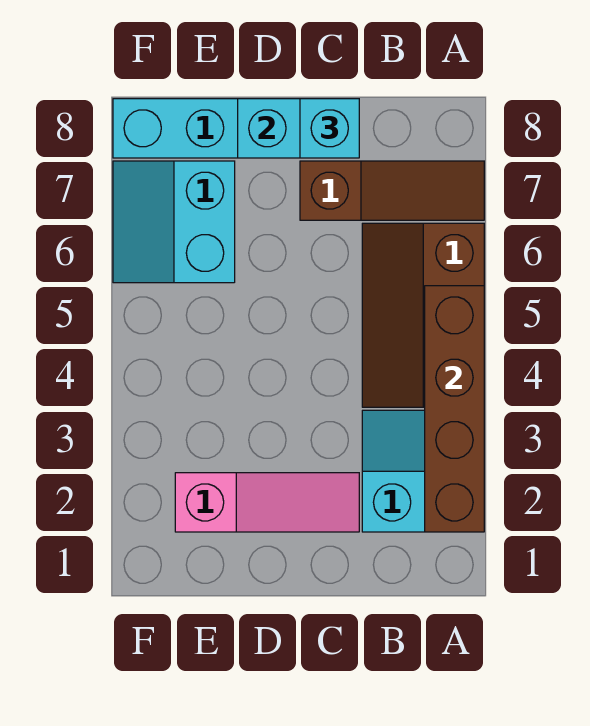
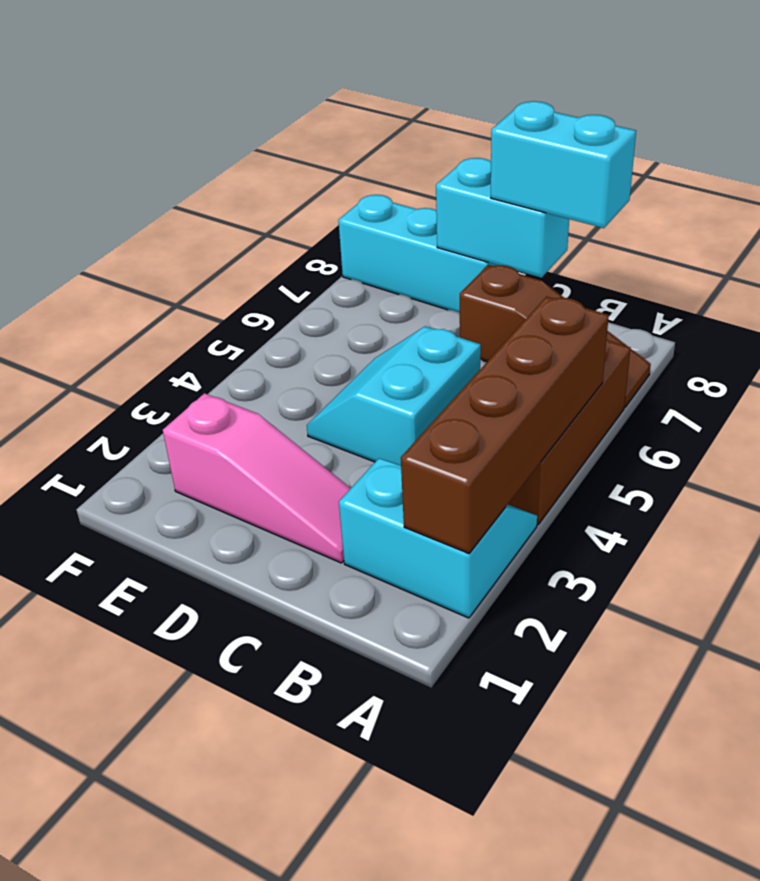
cyan 1x1 brick [300,99,359,158] -> cyan 1x2 brick [491,101,636,228]
cyan 2x2 slope [113,161,235,283] -> cyan 2x2 slope moved to [307,326,481,465]

